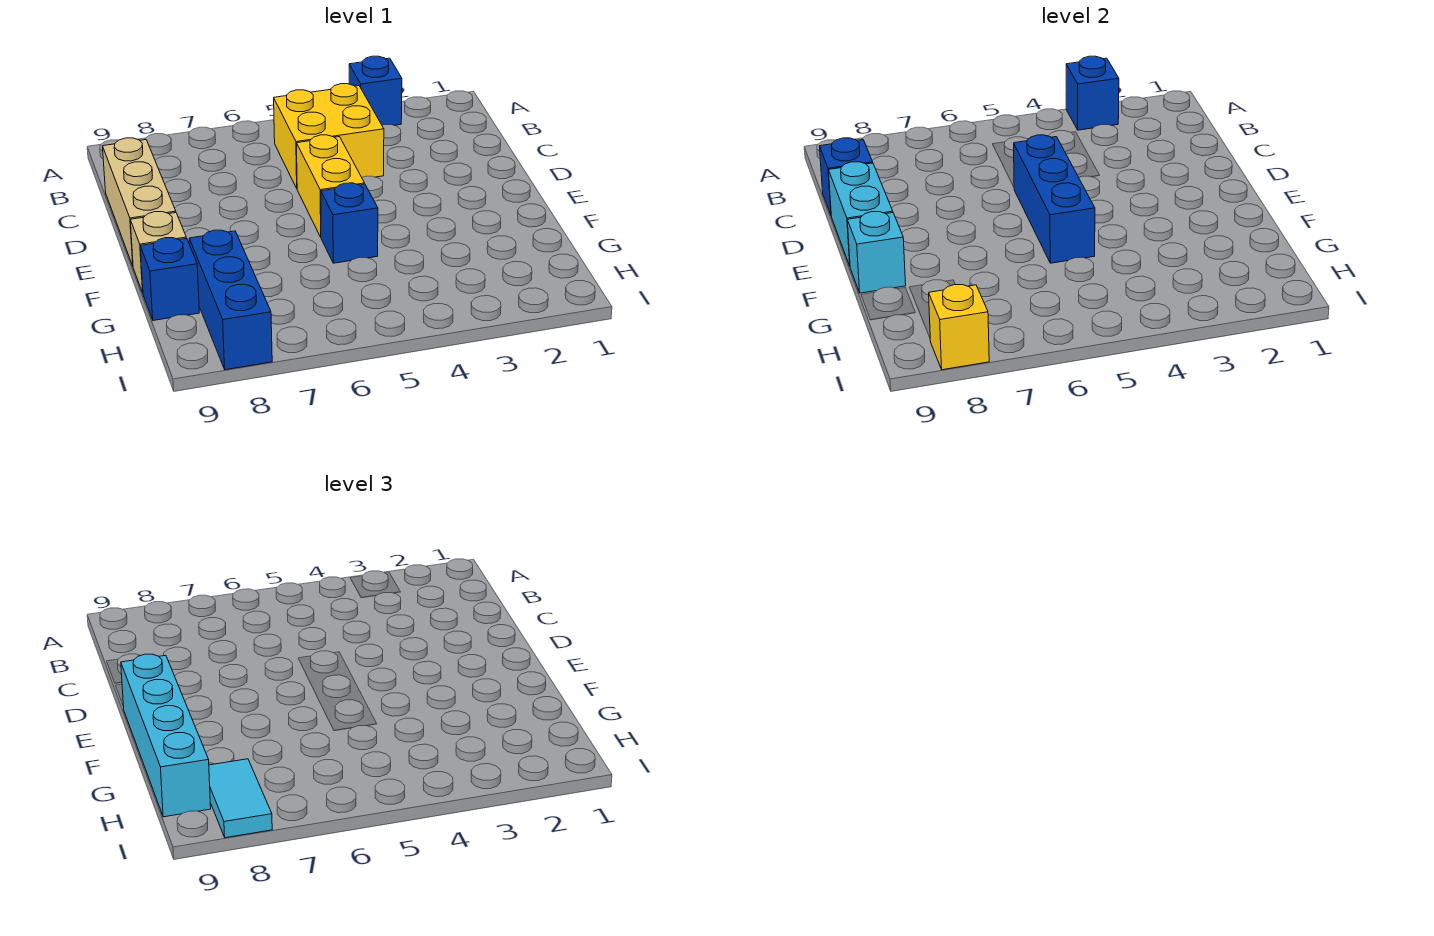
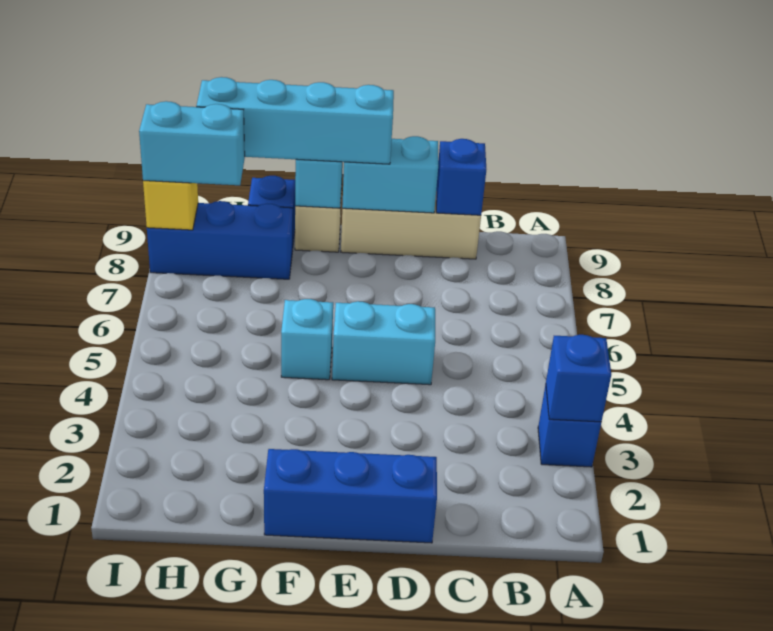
yellow 2x2 brick [274,84,384,188] -> none
yellow 1x2 brick [297,135,365,237] -> cyan 1x2 brick [332,301,435,385]
blue 1x3 brick [1014,135,1095,263] -> blue 1x3 brick moved to [264,449,437,543]
blue 1x1 brick [321,183,378,263] -> cyan 1x1 brick [281,299,333,380]
cyan 1x2 tile [209,759,272,838] -> cyan 1x2 brick [139,101,245,185]

